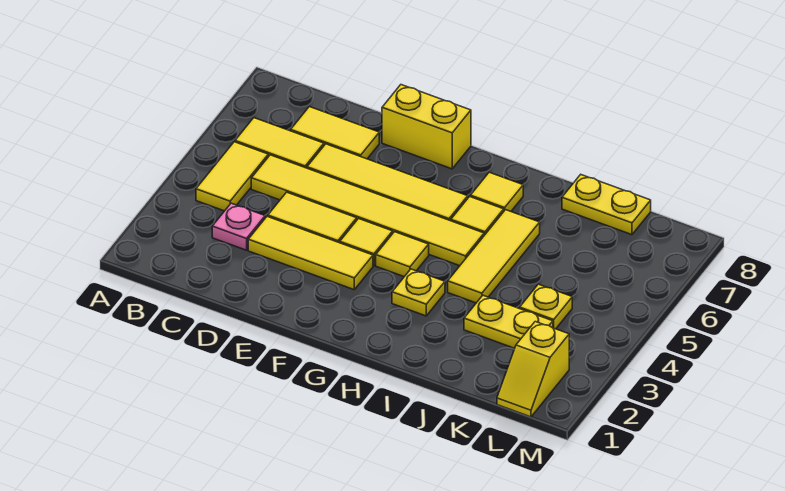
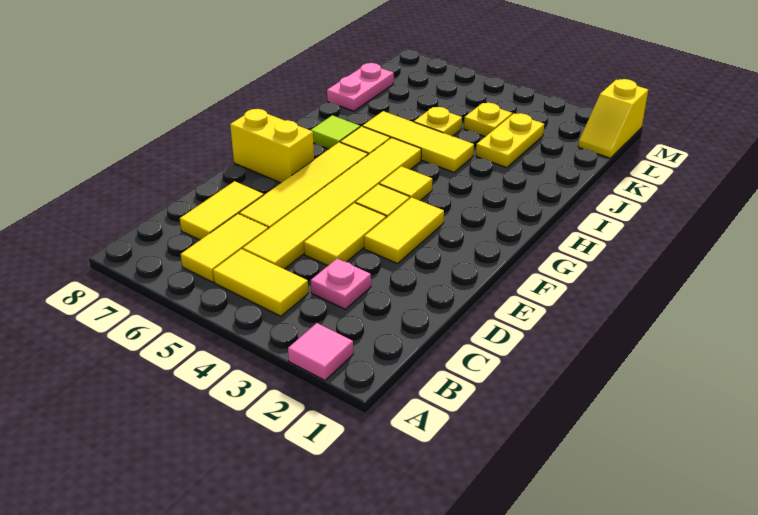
none -> pink 1x1 tile [288,323,353,380]
yellow 1x3 tile [248,217,373,290] -> yellow 1x2 tile [364,197,444,264]
yellow 1x2 brick [382,85,471,169] -> yellow 1x2 brick turned to [230,109,314,183]
yellow 1x1 plate [392,269,445,316] -> yellow 1x1 plate moved to [414,107,462,136]
yellow 1x1 tile [470,172,523,211] -> lime 1x1 tile [311,115,360,149]
yellow 1x2 plate [562,175,651,235] -> pink 1x2 plate [327,63,394,111]
yellow 1x2 slope [497,322,569,417] -> yellow 1x2 slope turned to [578,79,648,158]

